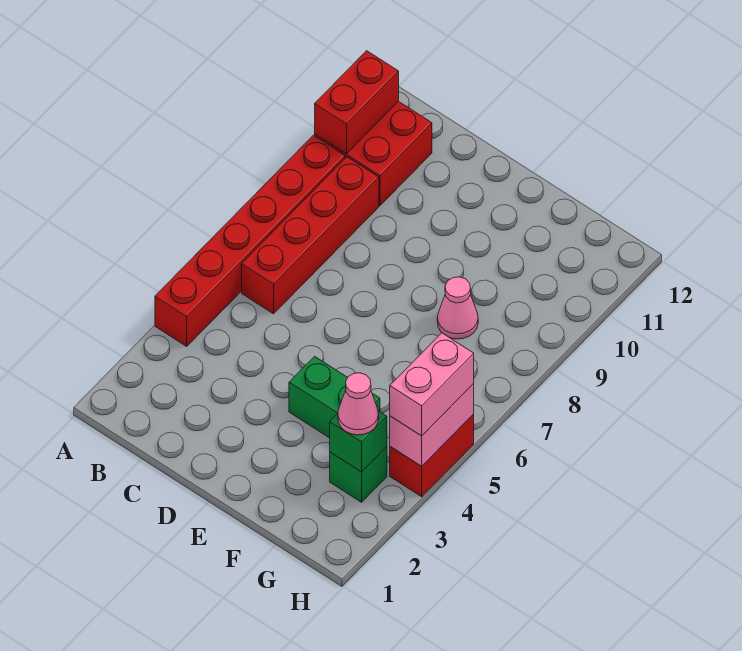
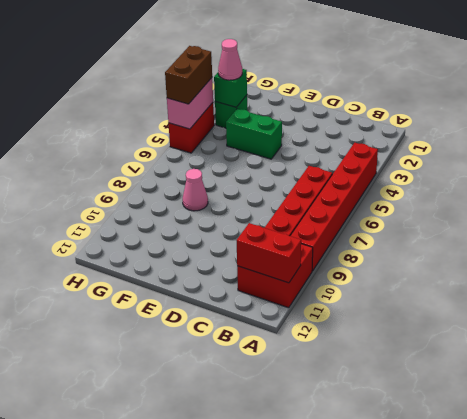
red 1x2 brick [315,51,399,154] -> red 1x2 brick turned to [237,223,301,283]
pink 1x2 brick [390,333,474,436] -> brown 1x2 brick [165,46,212,104]

